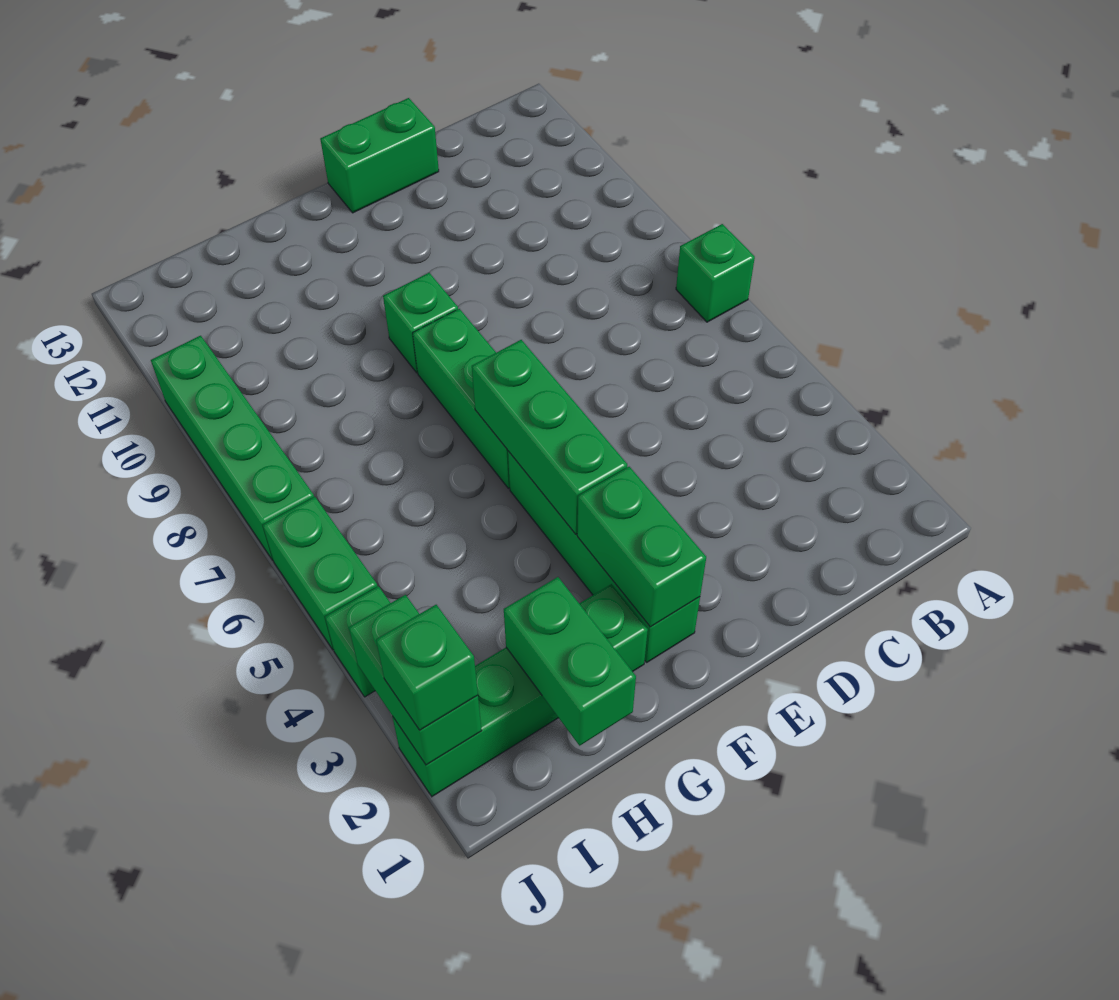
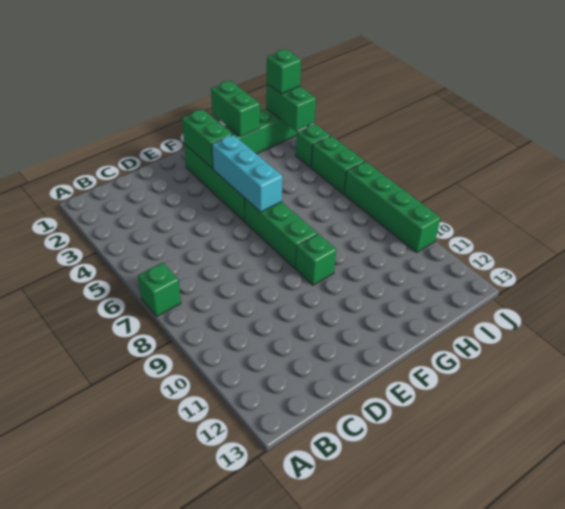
green 1x2 brick [320,98,439,213] -> none
green 1x3 brick [472,340,627,534] -> cyan 1x3 brick [212,135,283,212]

